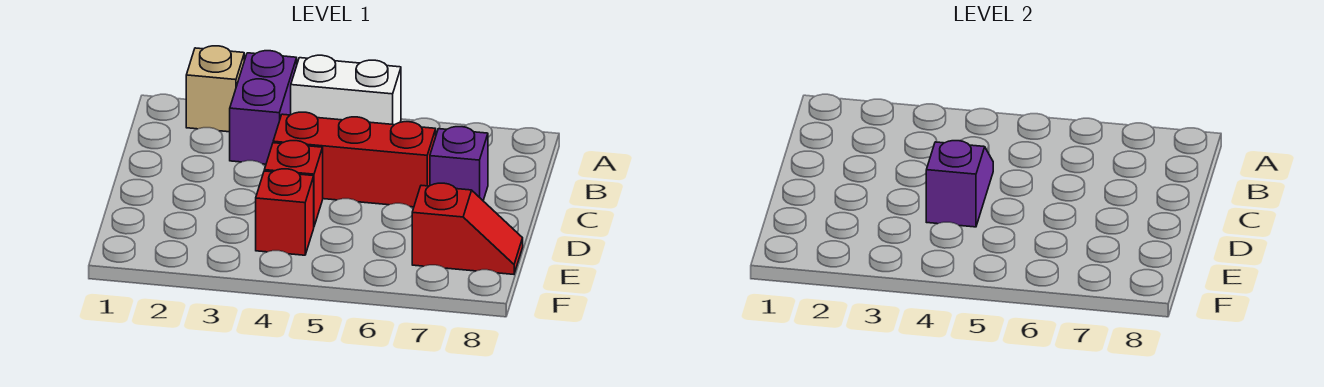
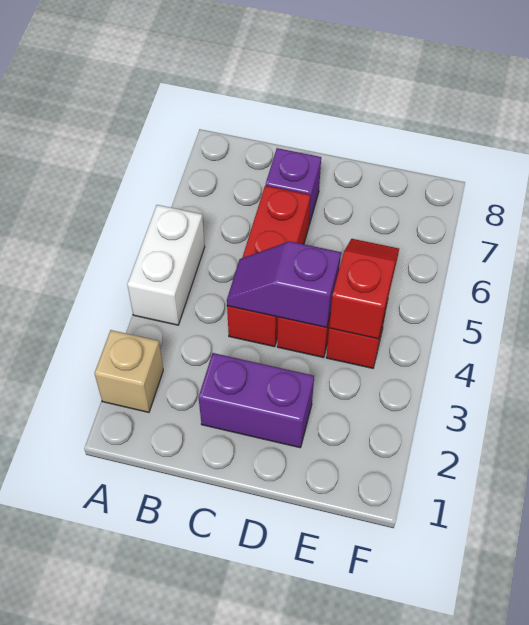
purple 1x2 brick [230,51,297,164] -> purple 1x2 brick moved to [199,353,314,448]
red 1x2 slope [412,183,523,274] -> red 1x2 slope moved to [329,239,399,339]

